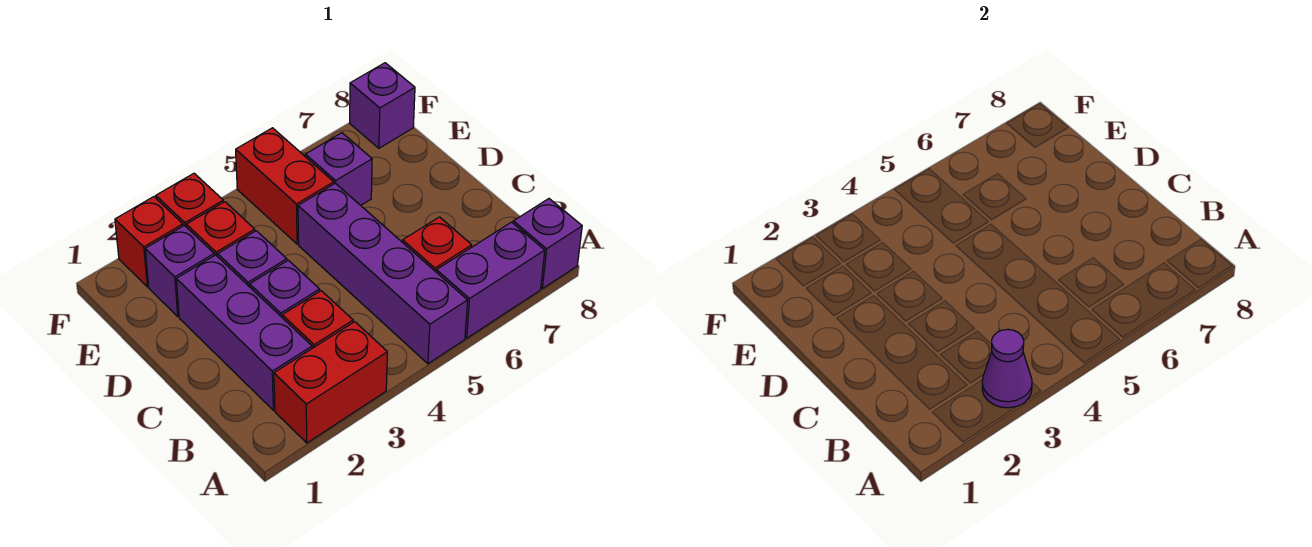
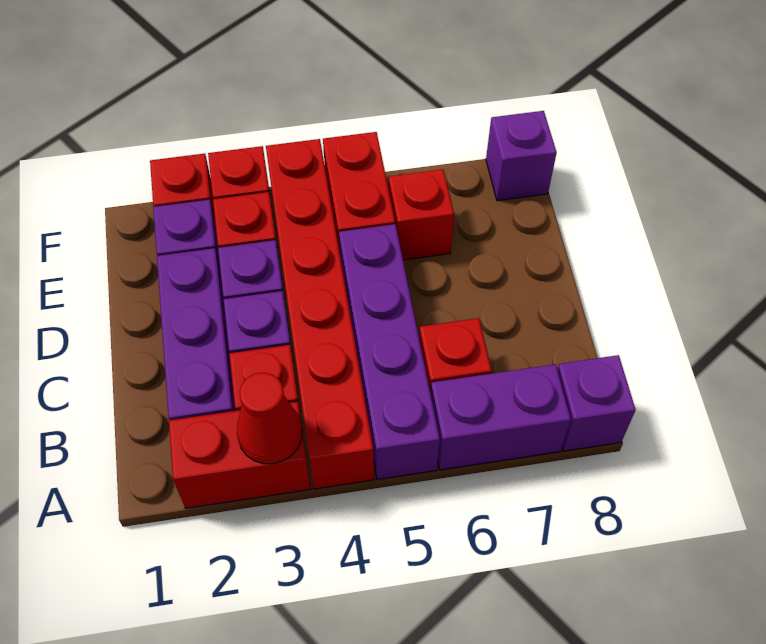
purple 1x1 cone [982,329,1032,408] -> red 1x1 cone [237,373,302,464]
none -> red 1x6 brick [266,139,374,489]
purple 1x1 brick [305,133,372,205] -> red 1x1 brick [389,169,454,260]

